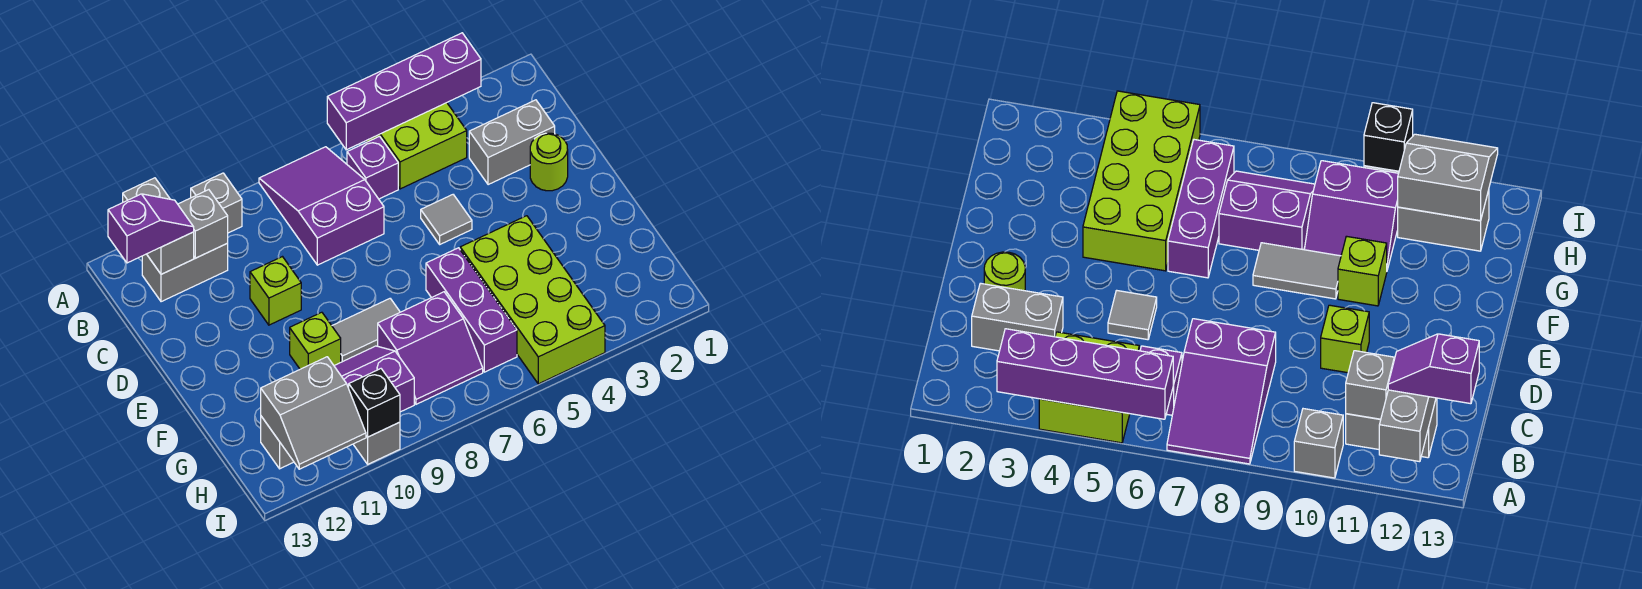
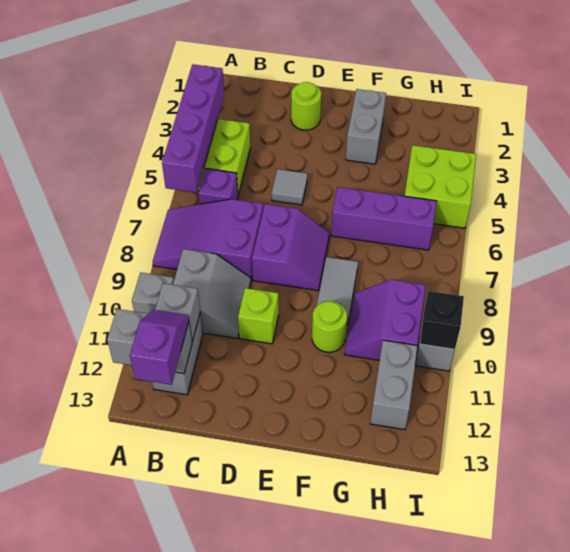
grey 1x2 brick [469,100,555,185] -> grey 1x2 brick moved to [346,89,386,164]
lime 2x4 brick [460,216,605,384] -> lime 2x2 brick [405,145,476,228]
lime 1x1 brick [290,312,341,369] -> lime 1x1 round brick [312,301,347,352]
purple 2x2 slope [378,292,483,404] -> purple 2x2 slope moved to [252,204,329,291]
grey 2x2 slope [261,357,366,469] -> grey 2x2 slope moved to [173,249,251,338]

